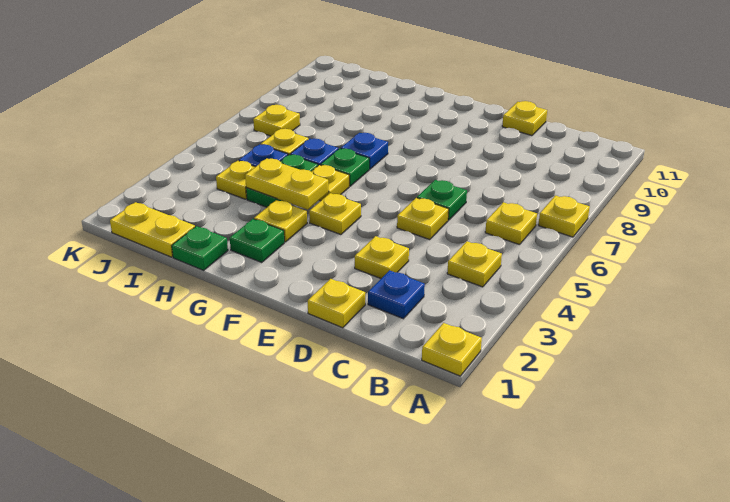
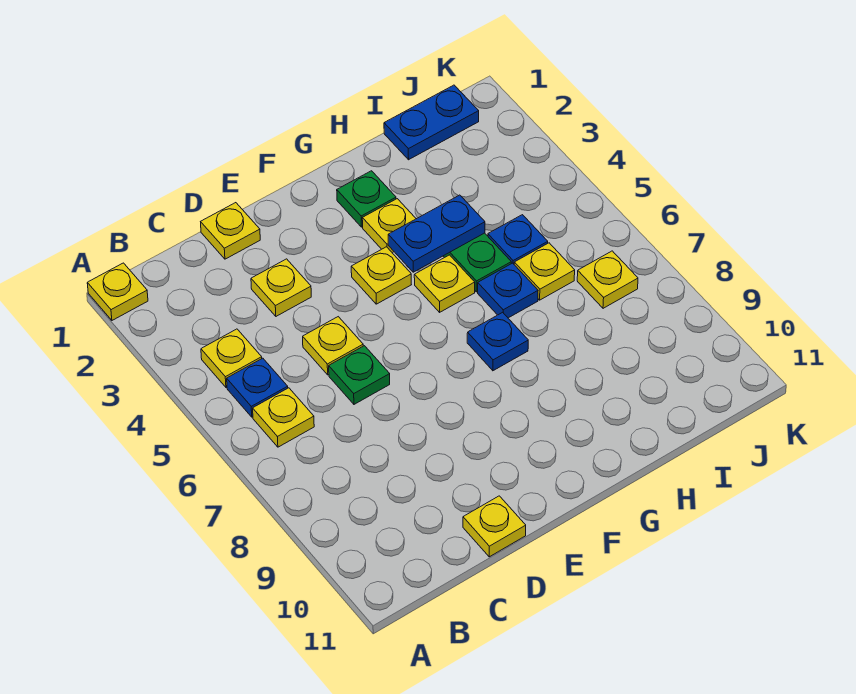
yellow 1x1 plate [538,196,590,237] -> none
blue 1x1 plate [368,270,425,319] -> blue 1x1 plate moved to [227,358,288,417]
yellow 1x2 plate [245,159,329,210] -> blue 1x2 plate [388,195,485,272]
green 1x1 plate [321,148,369,186] -> none
green 1x1 plate [172,226,228,270] -> none
yellow 1x2 plate [110,202,195,257] -> blue 1x2 plate [384,85,479,160]
yellow 1x1 plate [216,161,255,199] -> none

